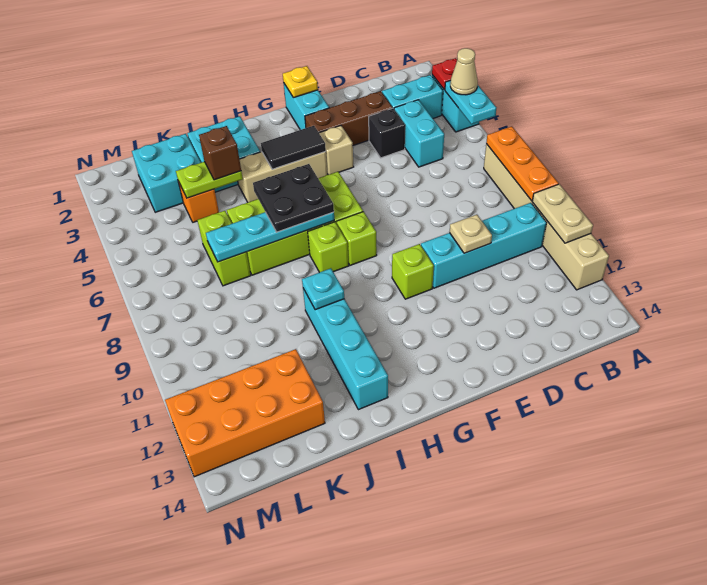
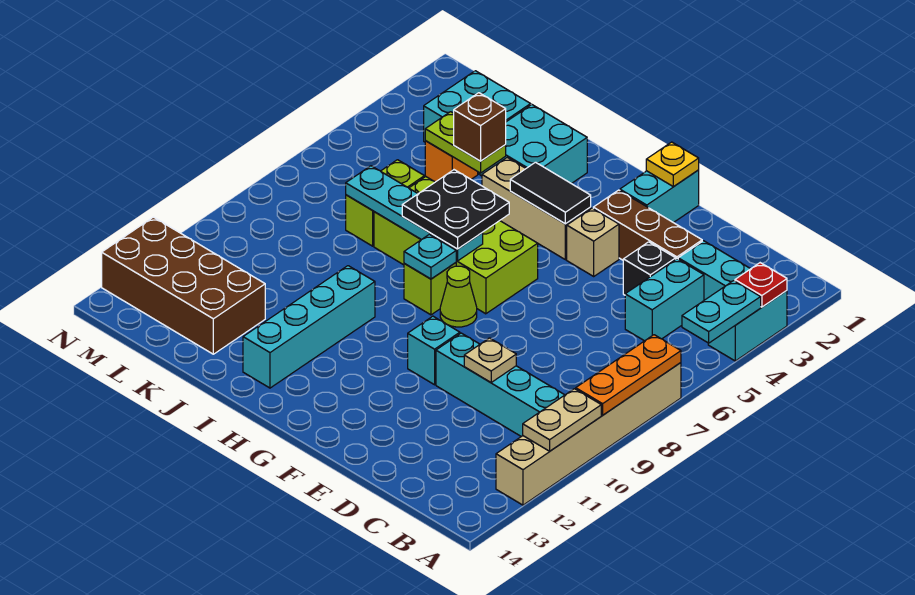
tan 1x1 cone [450,48,478,95] -> none
lime 1x1 brick [392,244,434,299] -> cyan 1x1 brick [408,316,460,385]
lime 1x1 brick [337,212,377,265] -> lime 1x1 cone [440,266,477,327]
cyan 1x1 plate [302,268,344,310] -> cyan 1x1 plate moved to [404,234,456,279]
orange 2x4 brick [165,349,325,477] -> brown 2x4 brick [102,217,265,354]

